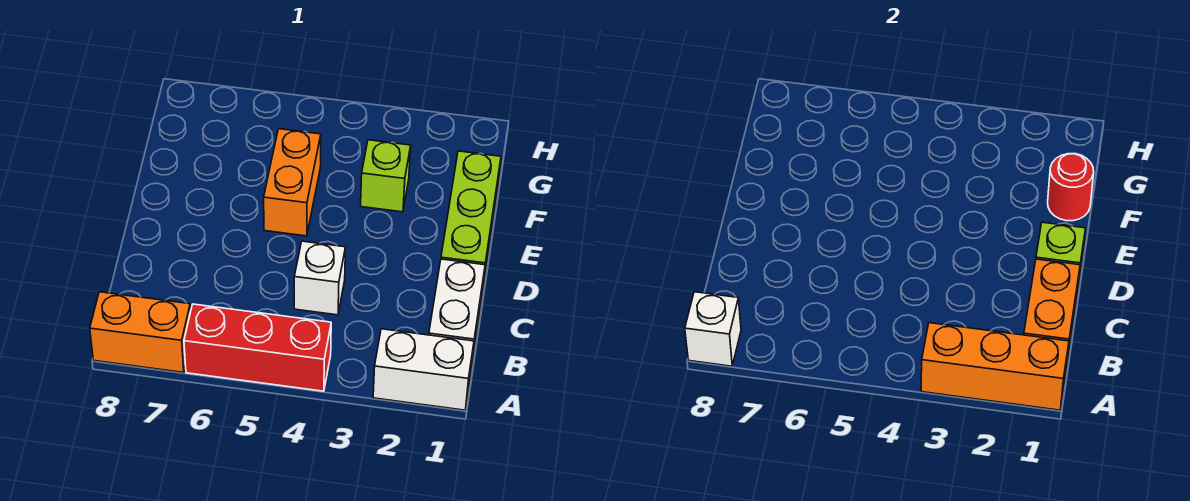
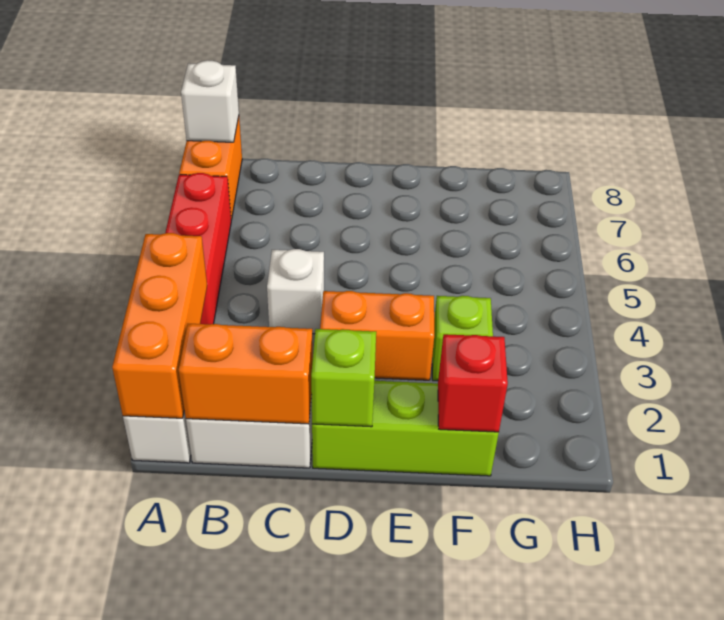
orange 1x2 brick [264,129,321,236] -> orange 1x2 brick moved to [320,291,434,380]
red 1x1 round brick [1048,154,1094,221] -> red 1x1 brick [438,334,508,432]

